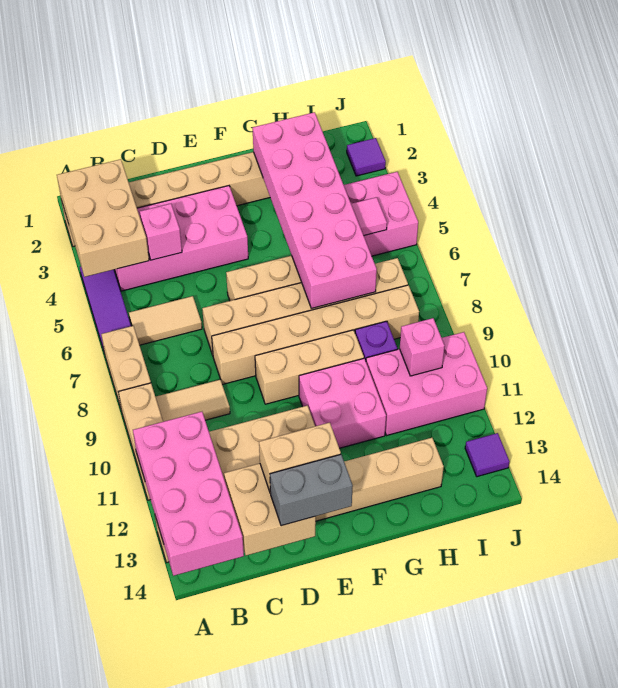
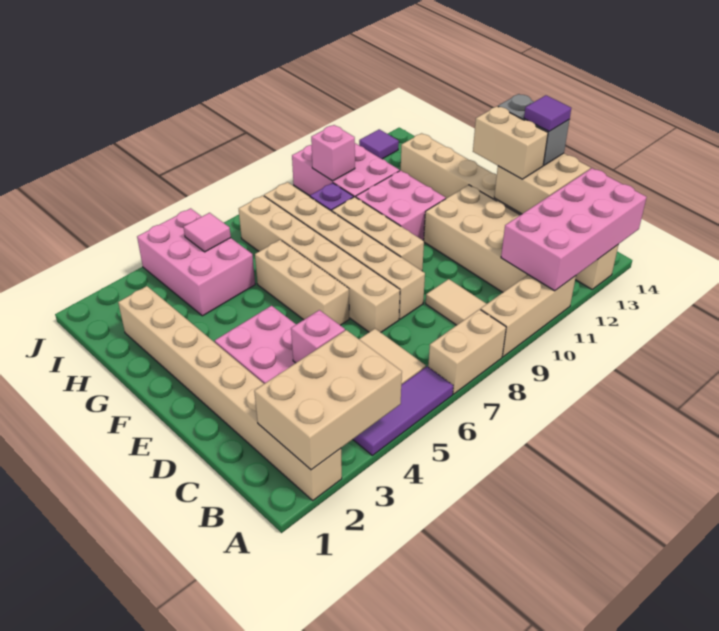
pink 2x6 brick [253,112,377,308] -> none
purple 1x1 tile [347,138,386,176] -> purple 1x1 tile moved to [524,95,571,131]

